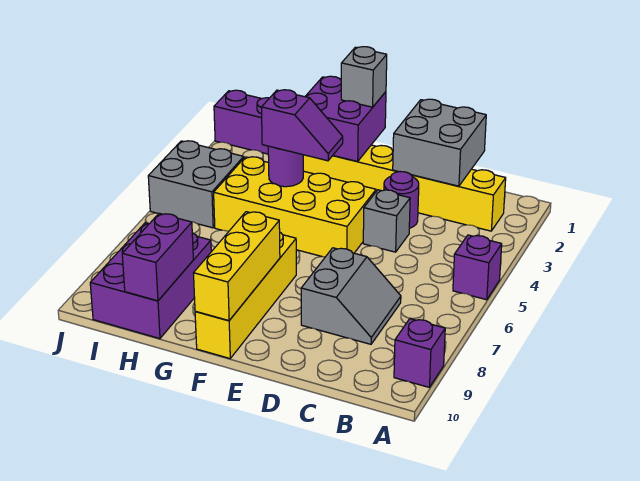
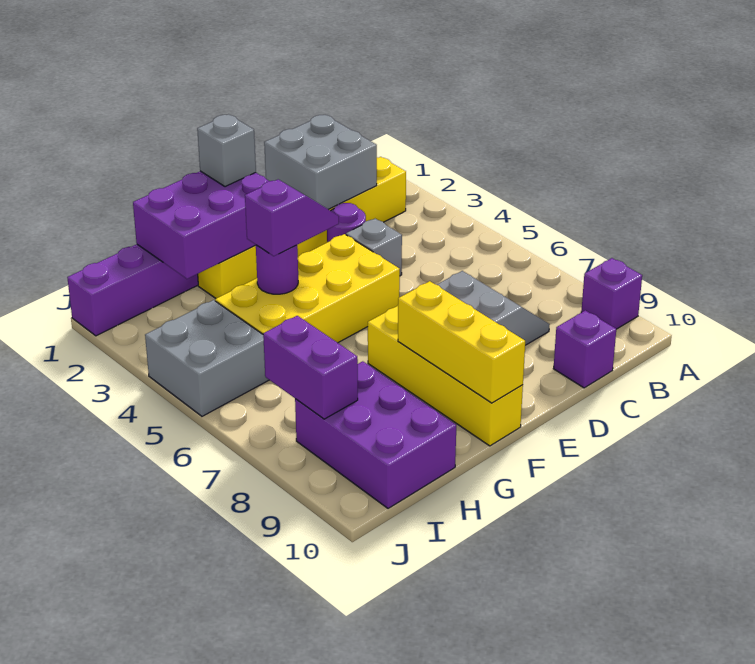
purple 1x1 brick [453,235,502,300] -> purple 1x1 brick moved to [553,310,616,388]
purple 2x2 brick [305,76,386,162] -> purple 2x3 brick [133,171,269,279]
purple 1x2 brick [122,213,193,301] -> purple 1x2 brick moved to [263,316,358,419]

